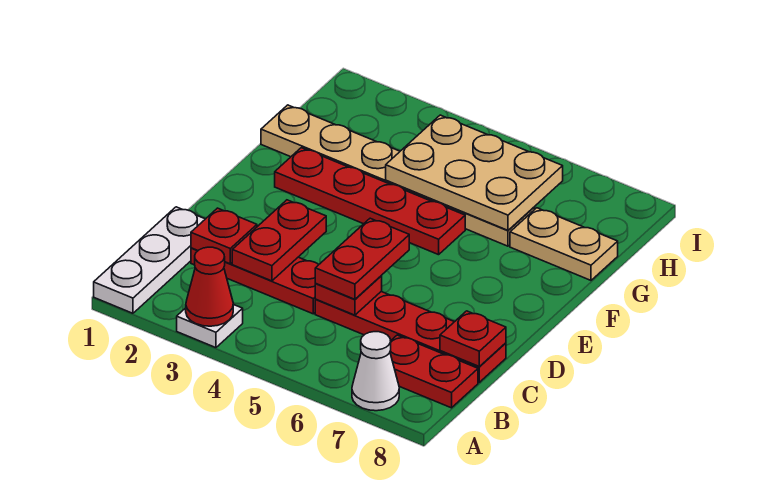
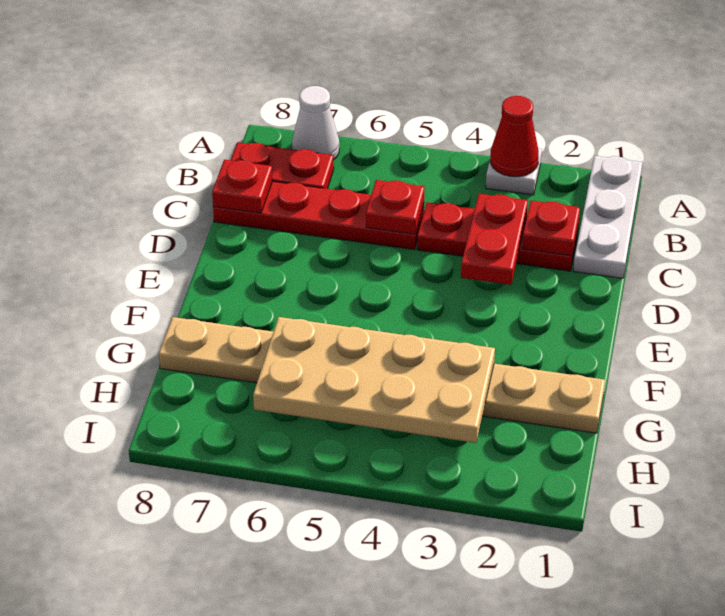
red 1x2 plate [315,218,409,299] -> none
red 1x4 plate [275,148,465,255] -> none
tan 2x3 plate [386,115,563,230] -> tan 2x4 plate [253,317,495,443]

